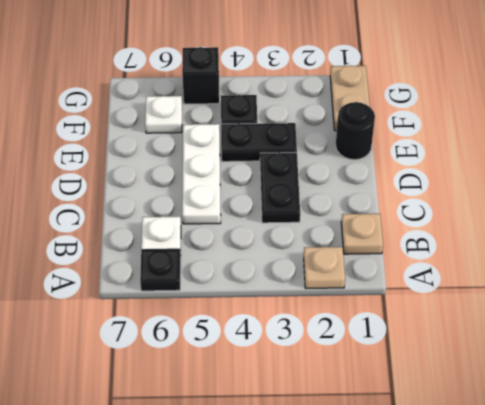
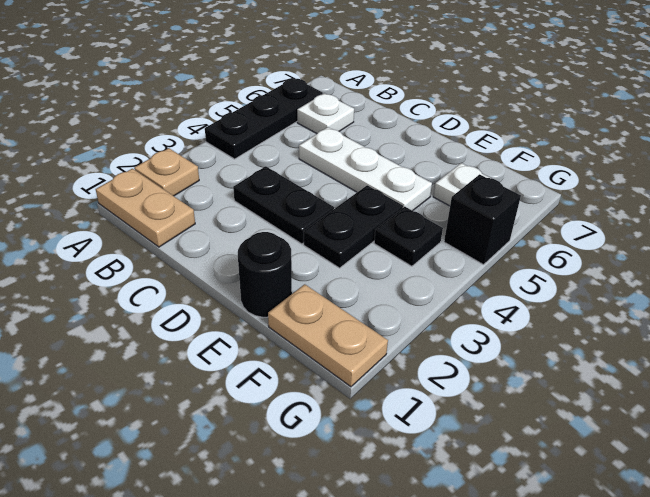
black 1x1 plate [140,249,181,291] -> black 1x3 plate [205,78,323,159]
tan 1x1 plate [341,214,383,254] -> tan 1x2 plate [96,169,195,247]

